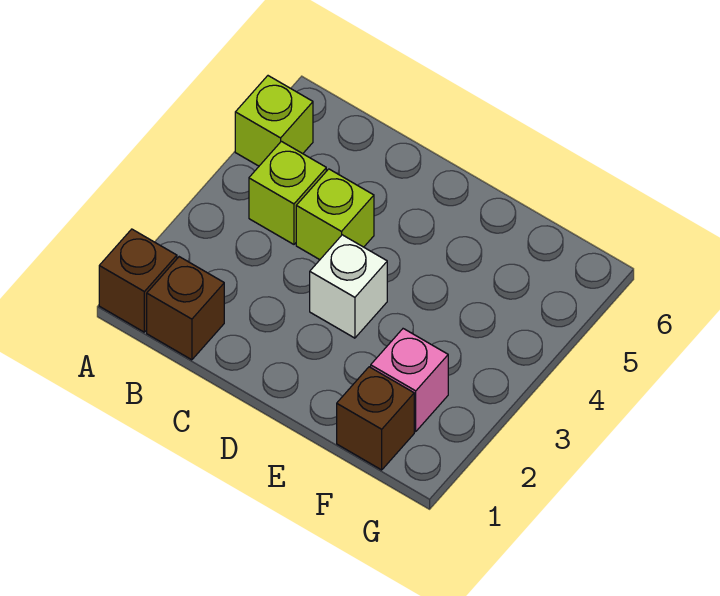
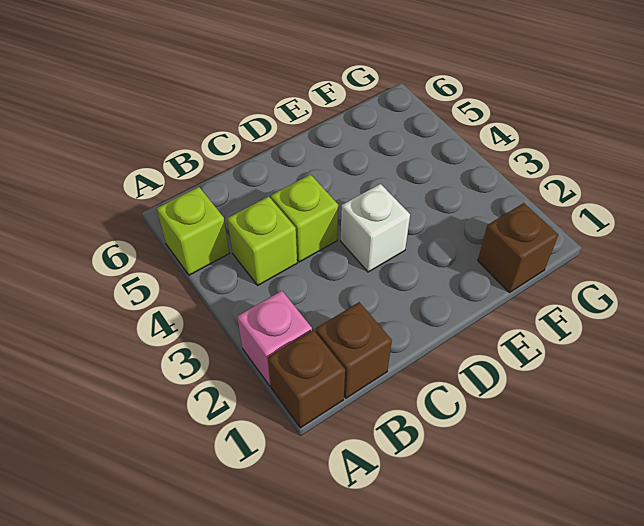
pink 1x1 brick [371,329,448,431] -> pink 1x1 brick moved to [237,291,312,386]

